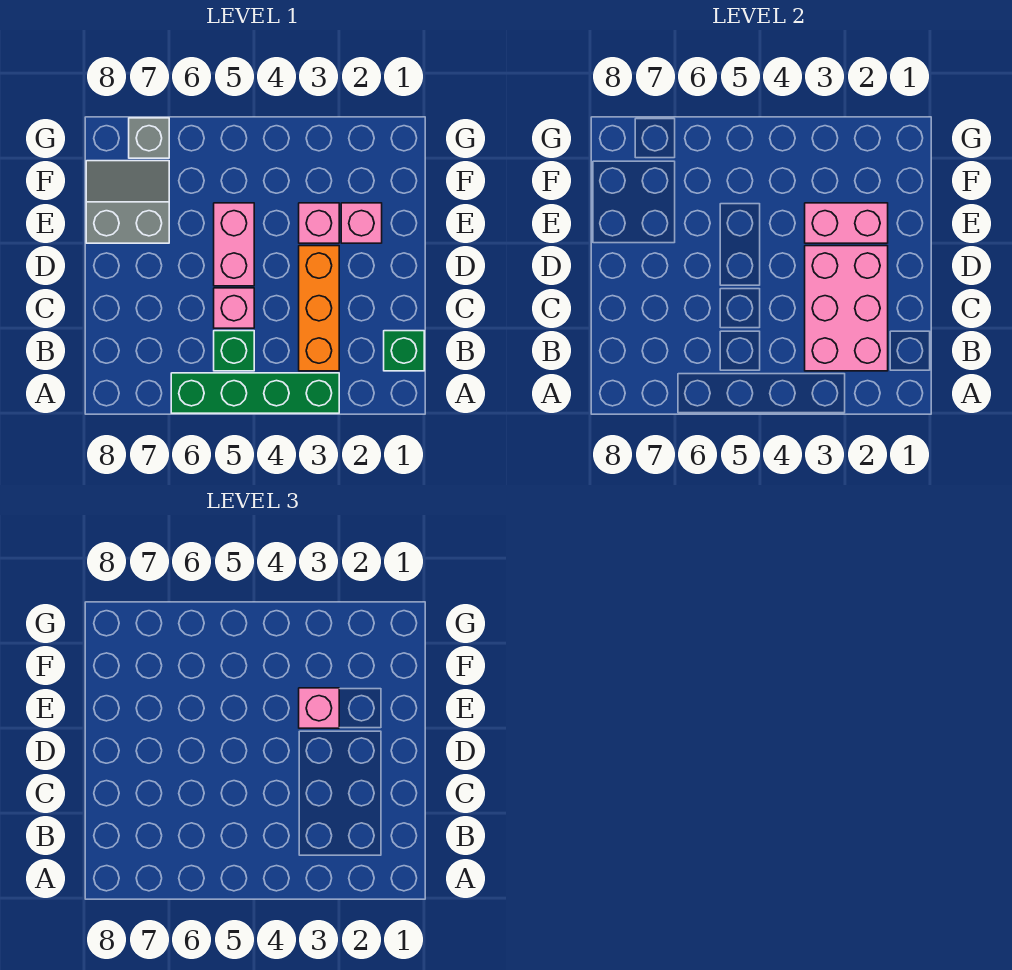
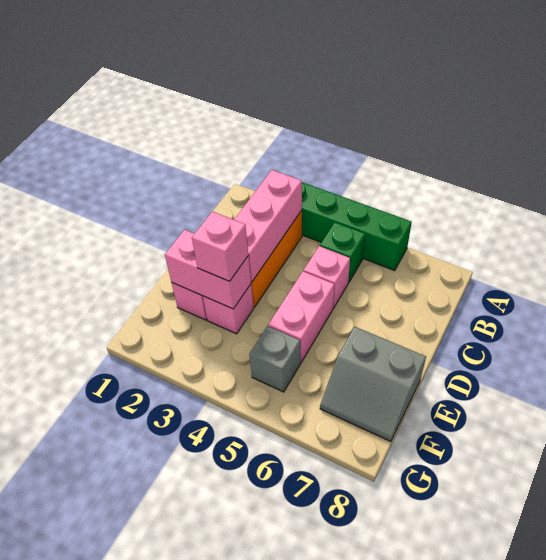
green 1x1 brick [384,331,424,371] -> none
pink 2x3 brick [805,246,888,371] -> pink 1x3 brick [234,170,302,282]
grey 1x1 brick [129,118,169,158] -> grey 1x1 brick moved to [249,326,301,392]

